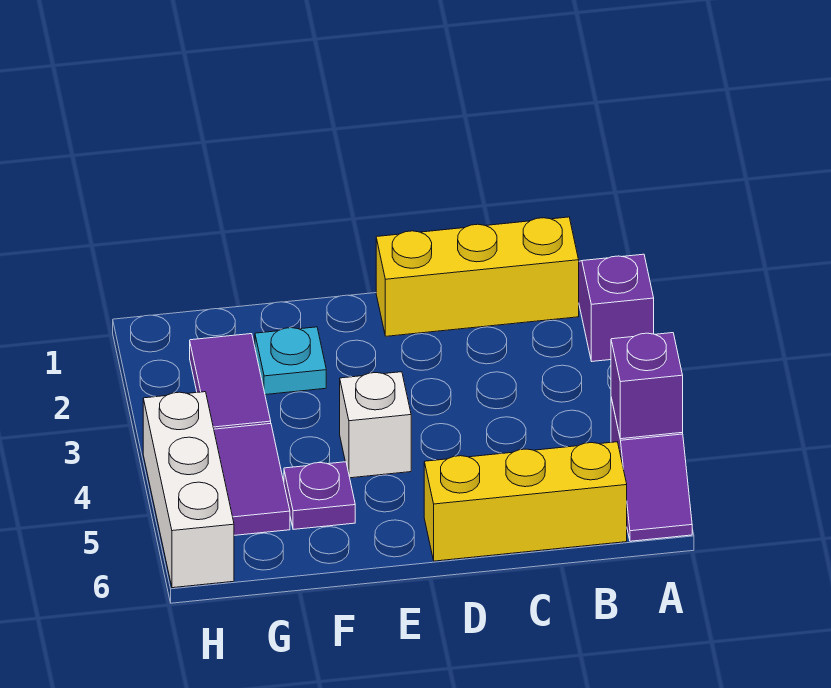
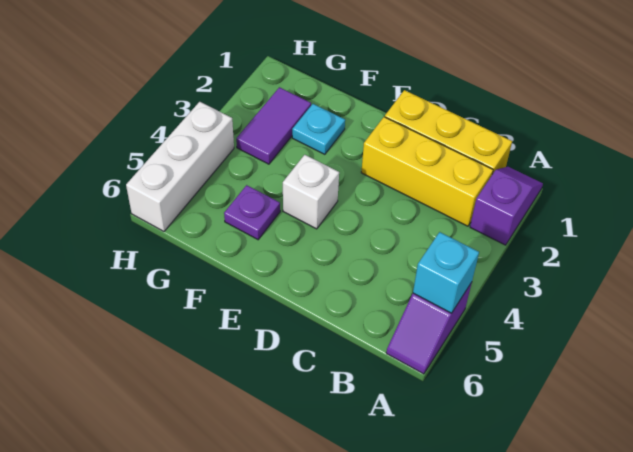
purple 1x1 brick [611,333,683,439] -> cyan 1x1 brick [413,232,479,313]
yellow 1x3 brick [424,442,627,561] -> yellow 1x3 brick moved to [361,117,493,226]
purple 1x2 tile [214,424,290,535] -> none

